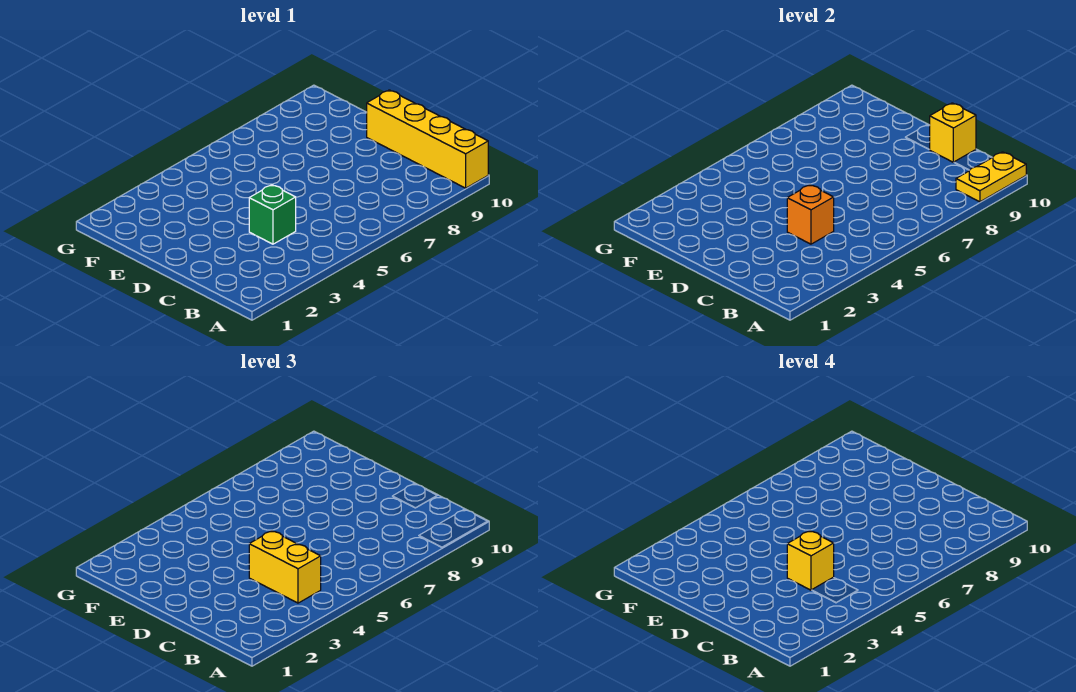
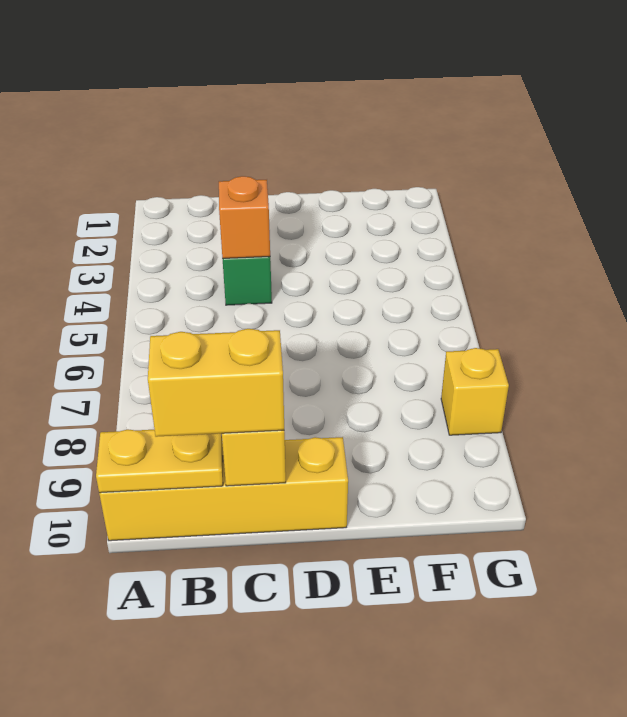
yellow 1x2 plate [956,152,1026,202] -> yellow 1x2 plate turned to [96,429,223,493]
yellow 1x2 brick [249,531,321,603] -> yellow 1x2 brick moved to [148,329,284,437]
yellow 1x1 brick [787,531,834,590] -> yellow 1x1 brick moved to [441,348,509,435]

